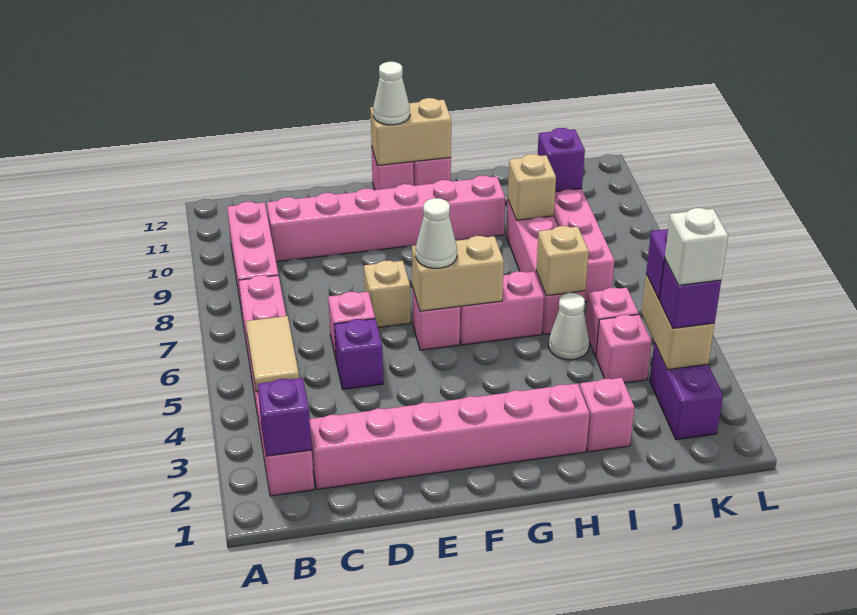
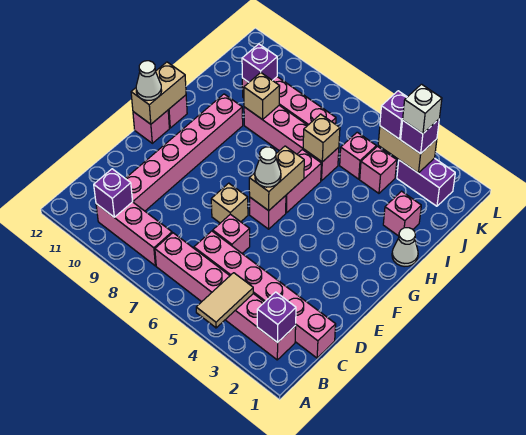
tan 1x2 tile [246,316,299,392] -> tan 1x2 tile turned to [196,273,253,328]
pink 1x6 brick [310,383,590,489] -> pink 1x6 brick turned to [194,231,336,358]
purple 1x1 brick [334,319,383,389] -> purple 1x1 brick moved to [94,169,133,217]
white 1x1 cone [548,293,589,360] -> white 1x1 cone moved to [392,228,418,267]

